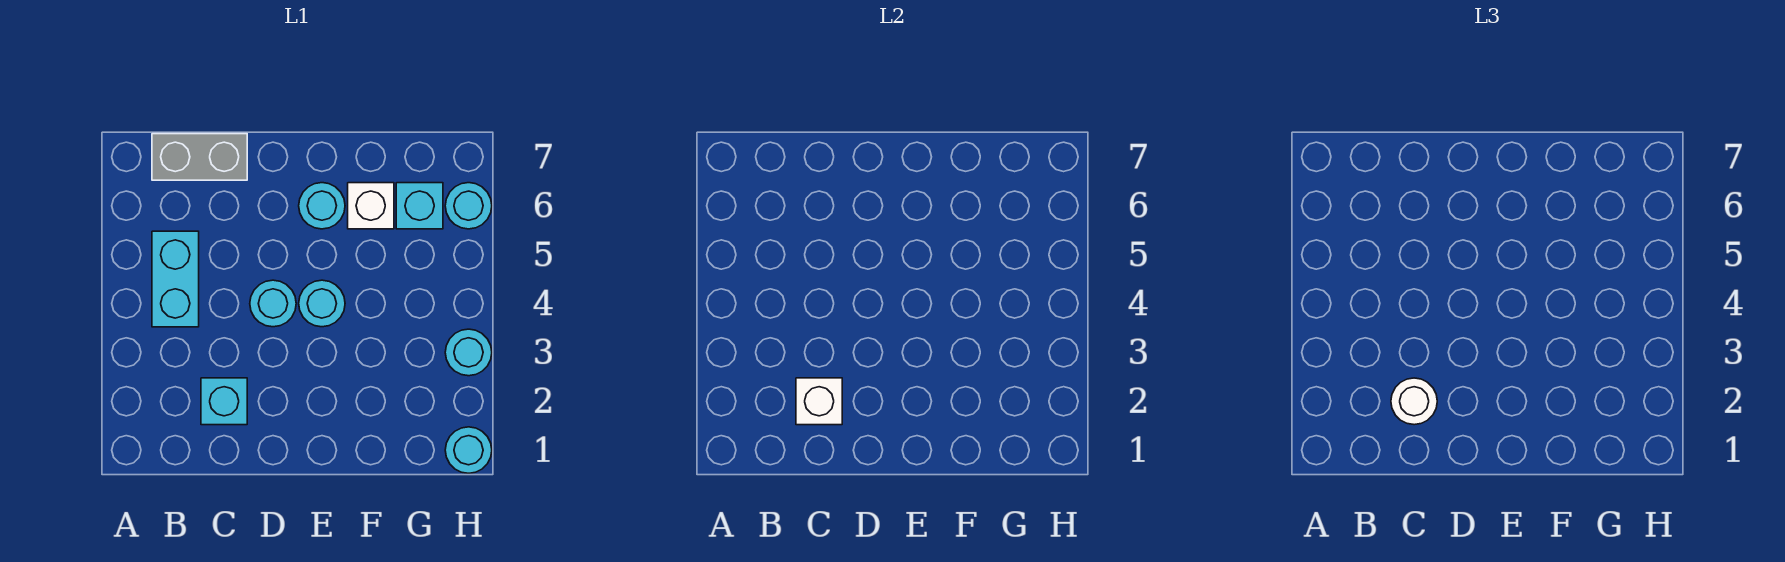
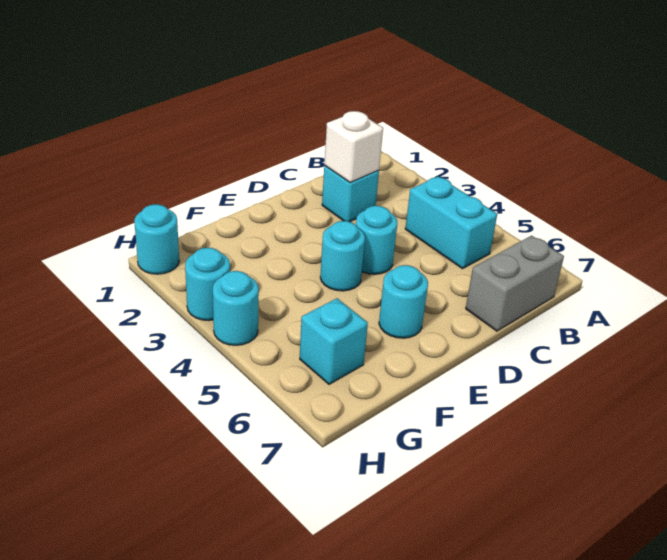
white 1x1 round brick [1391,378,1437,425] -> none
white 1x1 brick [348,183,394,229] -> none
cyan 1x1 round brick [445,183,492,229] -> cyan 1x1 round brick moved to [213,271,259,345]

